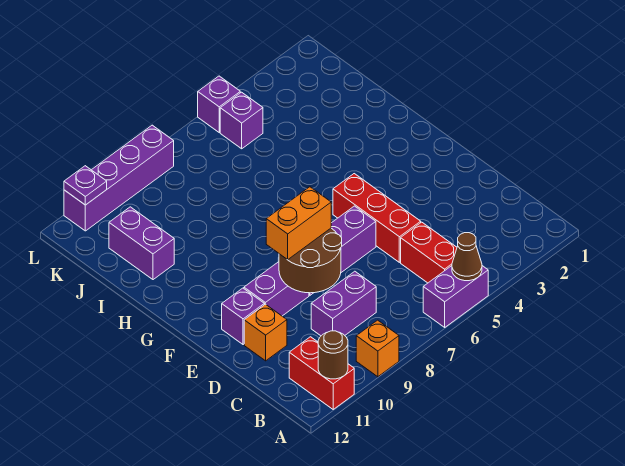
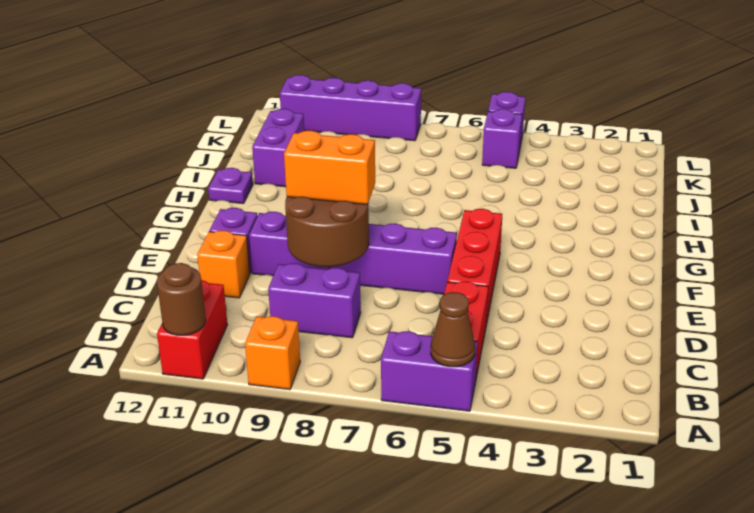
purple 1x1 plate [64,166,107,205] -> purple 1x1 plate moved to [208,168,253,204]

